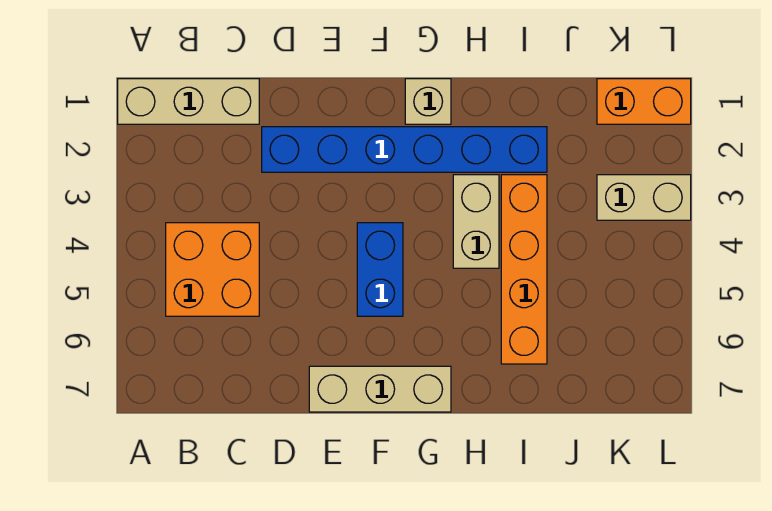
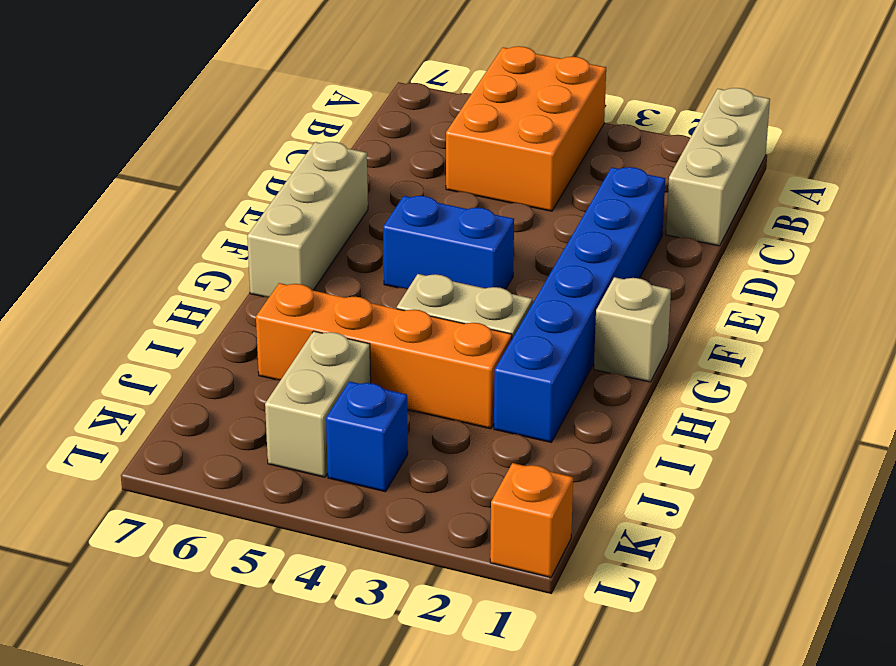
orange 2x2 brick [166,223,259,316] -> orange 2x3 brick [446,46,606,211]
orange 1x2 brick [597,79,691,124] -> orange 1x1 brick [490,463,573,578]
tan 1x2 brick [597,175,691,220] -> tan 1x2 brick moved to [265,331,371,477]
none -> blue 1x1 brick [326,381,408,492]

